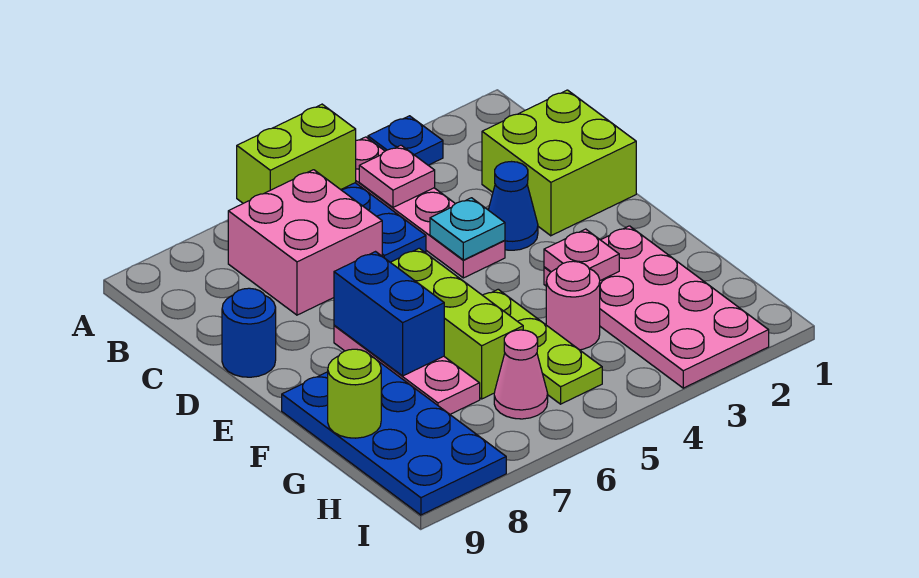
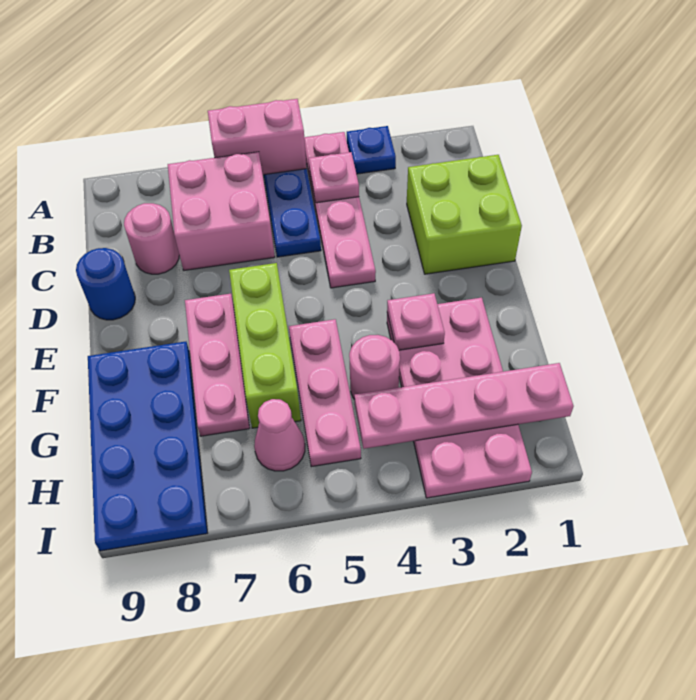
lime 1x2 brick [237,104,356,203] -> pink 1x2 brick [208,99,307,175]
none -> pink 1x1 round brick [124,203,179,274]
blue 1x1 cone [488,162,538,250] -> none
cyan 1x1 plate [430,198,505,260] -> none
blue 1x2 brick [334,252,444,376] -> none
lime 1x3 plate [483,289,602,404] -> pink 1x3 plate [289,319,361,467]
lime 1x1 round brick [328,349,381,438] -> none
none -> pink 1x4 plate [355,363,573,449]

